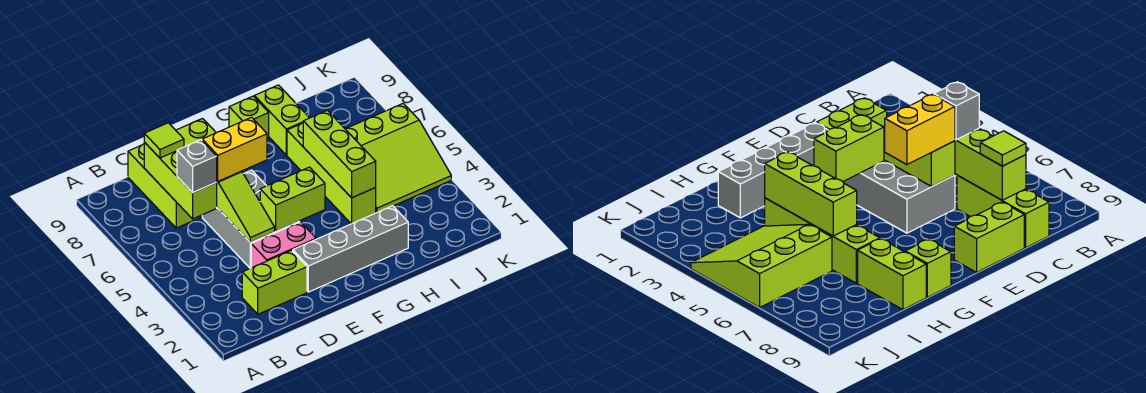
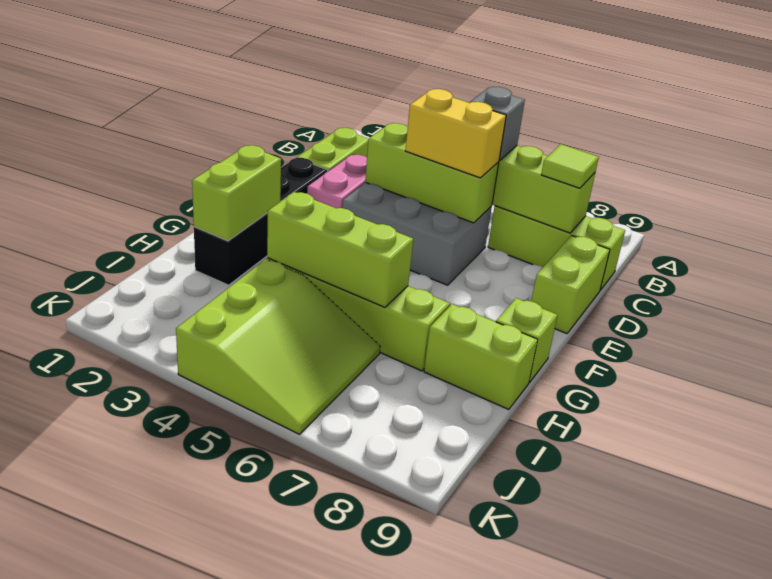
lime 1x3 slope [216,171,275,242] -> lime 1x3 brick [365,123,499,223]
yellow 1x2 brick [202,117,267,181] -> yellow 1x2 brick turned to [405,89,506,178]
grey 1x4 brick [293,206,408,292] -> black 1x4 brick [194,158,328,285]
lime 1x2 brick [260,167,325,231] -> lime 1x2 brick moved to [192,145,281,241]
lime 3x3 slope [346,103,451,213] -> lime 3x3 slope turned to [176,259,380,434]

